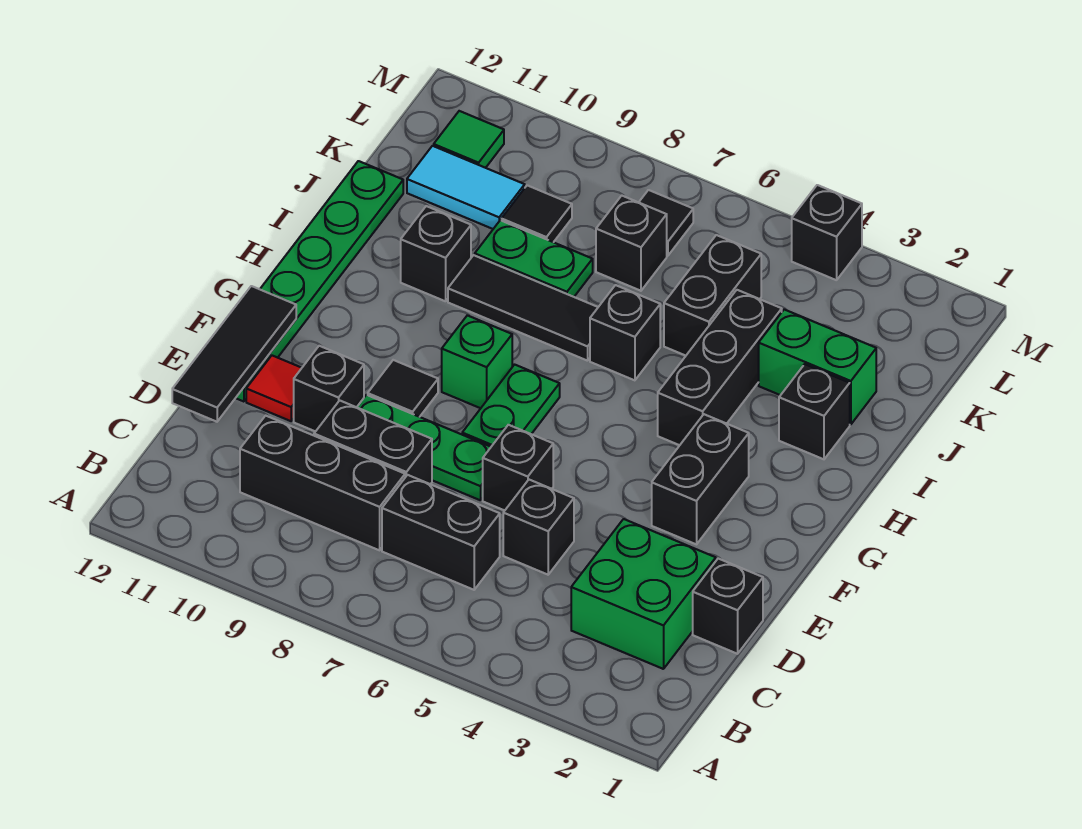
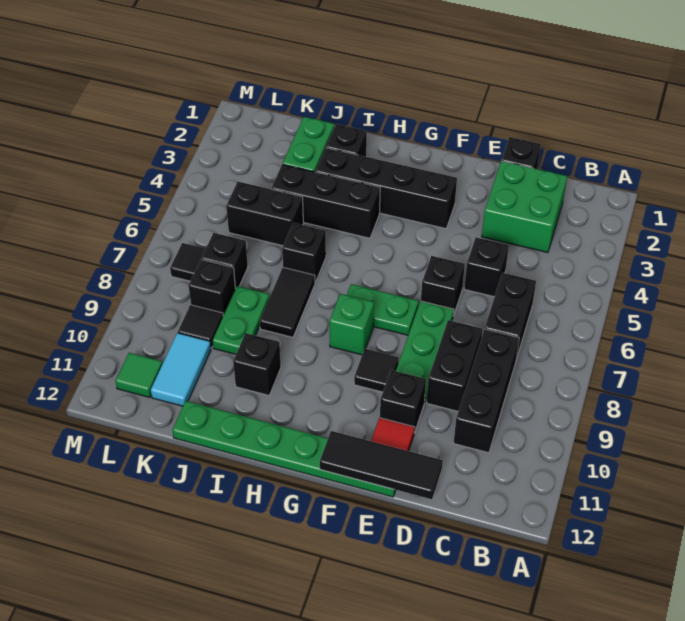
black 1x2 brick [652,414,749,544] -> black 1x4 brick [316,148,457,229]
black 1x3 tile [448,255,598,361] -> black 1x2 tile [260,268,315,337]
black 1x1 brick [792,185,862,280] -> black 1x1 brick moved to [189,259,236,316]

